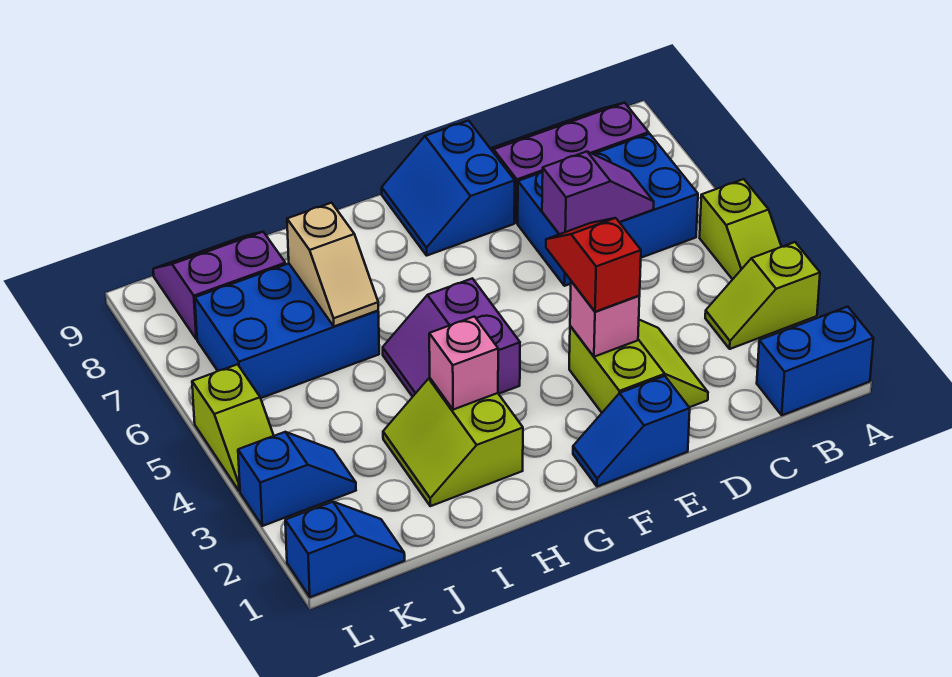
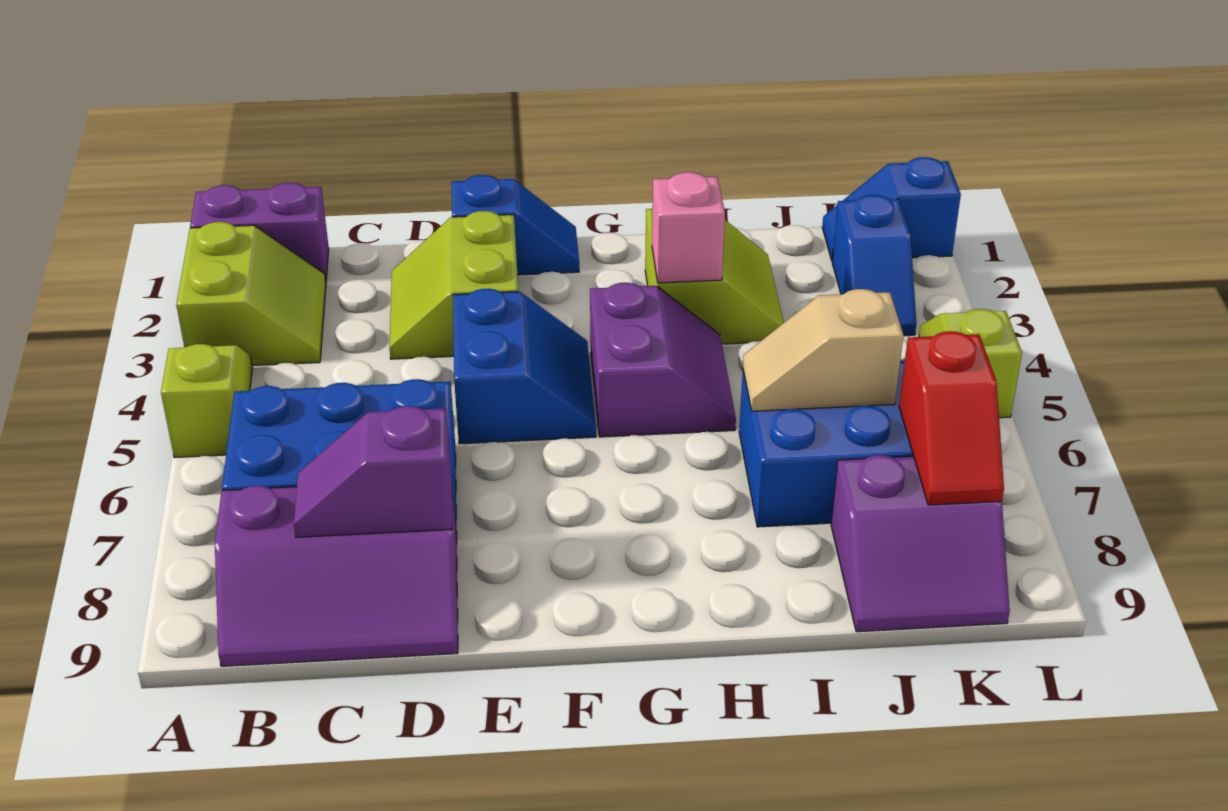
blue 1x2 brick [757,307,873,415] -> purple 1x2 brick [190,183,329,281]
lime 1x2 slope [705,242,820,349] -> lime 2x2 slope [176,222,326,366]
purple 1x2 slope [542,152,654,234] -> purple 1x2 slope moved to [294,406,452,537]
pink 1x1 brick [570,281,640,357] -> none
red 1x2 slope [546,218,641,312] -> red 1x2 slope moved to [899,331,1004,505]
blue 2x2 slope [382,121,515,255] -> blue 2x2 slope moved to [453,289,596,444]
tan 1x2 slope [287,203,378,326] -> tan 1x2 slope turned to [743,289,904,411]
blue 1x2 slope [238,432,356,526] -> blue 1x2 slope turned to [832,195,917,336]

